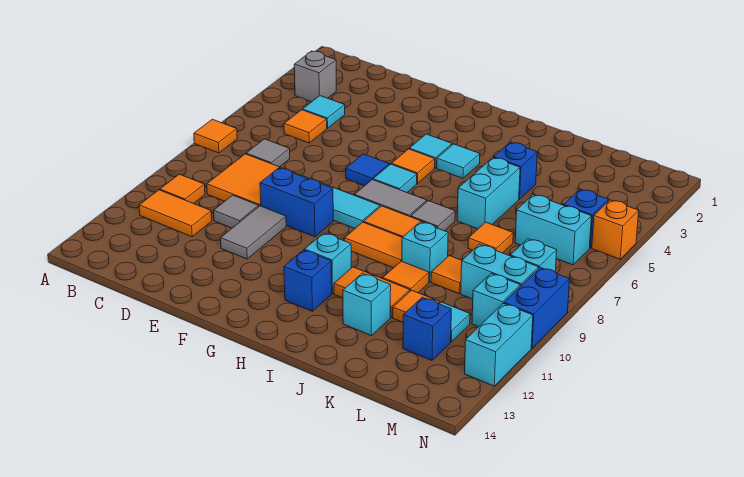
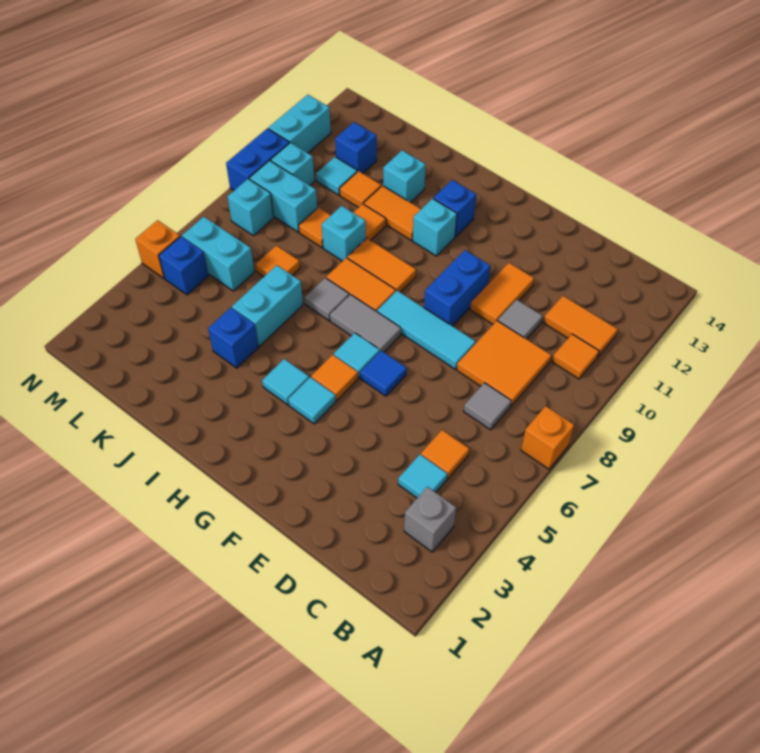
orange 1x1 tile [194,119,237,153] -> orange 1x1 brick [521,406,574,469]
blue 1x2 brick [260,168,333,237] -> blue 1x2 brick turned to [424,250,490,326]
grey 1x2 tile [220,206,286,259] -> orange 1x2 tile [470,263,534,324]

